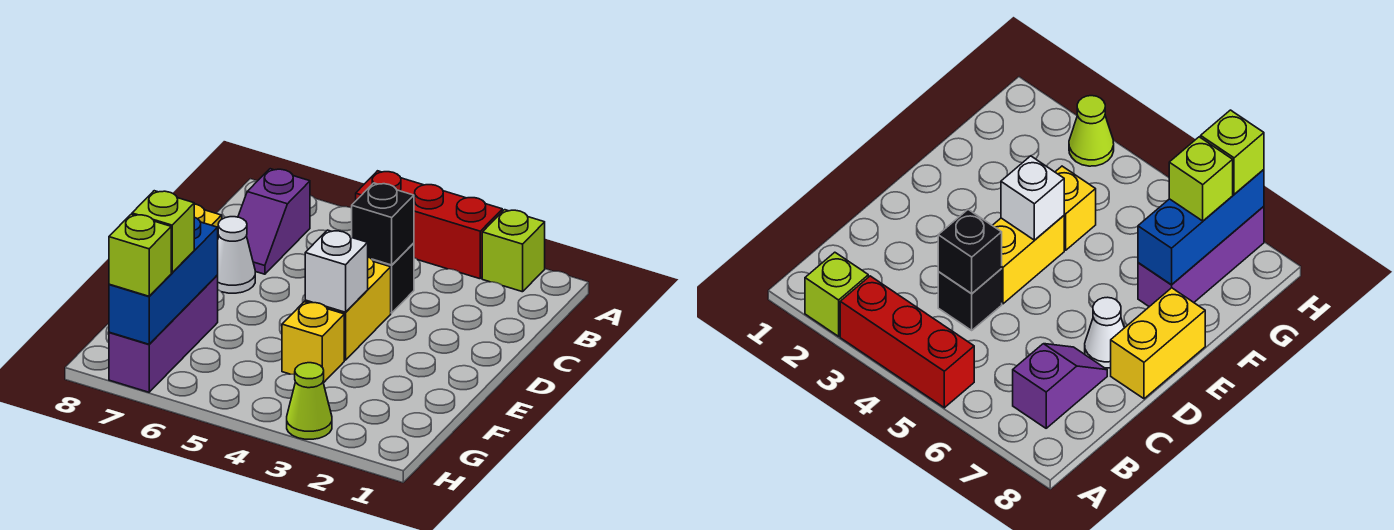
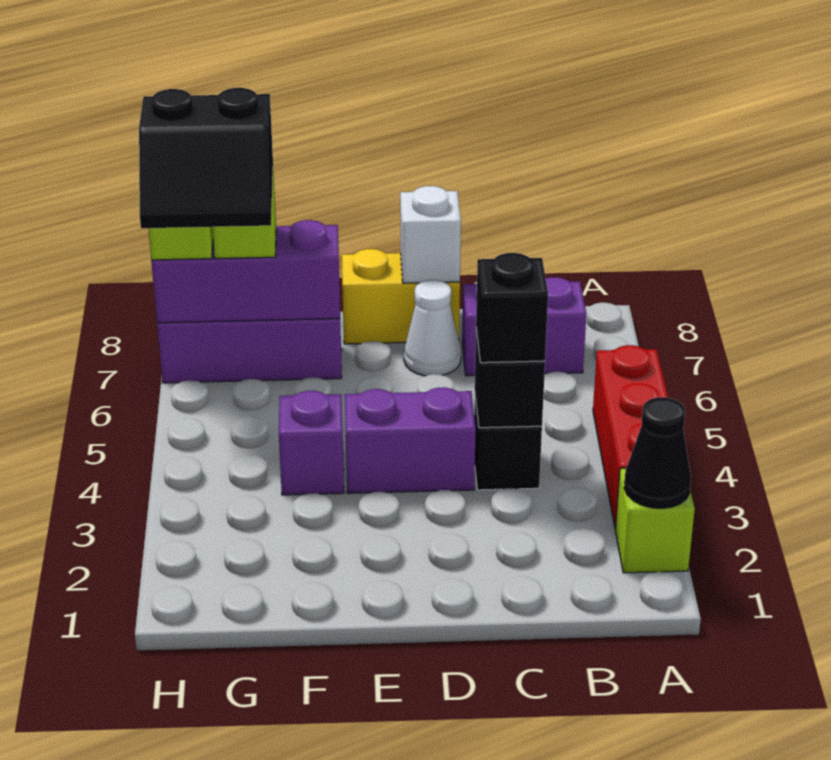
none -> black 1x1 cone [624,397,691,508]
purple 1x2 slope [238,169,310,274] -> purple 1x2 brick [462,277,586,376]
none -> black 1x1 brick [476,253,548,363]
yellow 1x2 brick [305,257,391,360] -> purple 1x2 brick [345,387,476,493]
white 1x1 brick [305,230,368,312] -> white 1x1 brick moved to [400,186,461,283]
yellow 1x1 brick [282,302,344,383] -> purple 1x1 brick [279,391,344,495]
blue 1x3 brick [109,217,218,344] -> purple 1x3 brick [151,220,340,323]
none -> black 2x2 slope [139,88,273,228]
lime 1x1 cone [287,363,332,439] -> none

